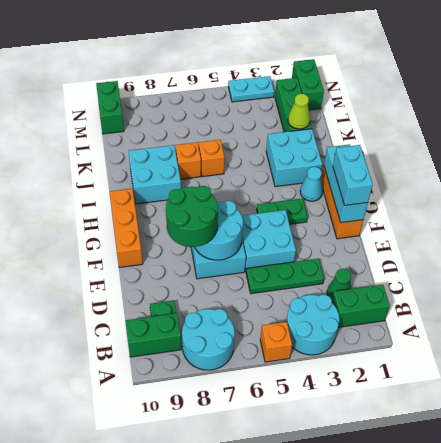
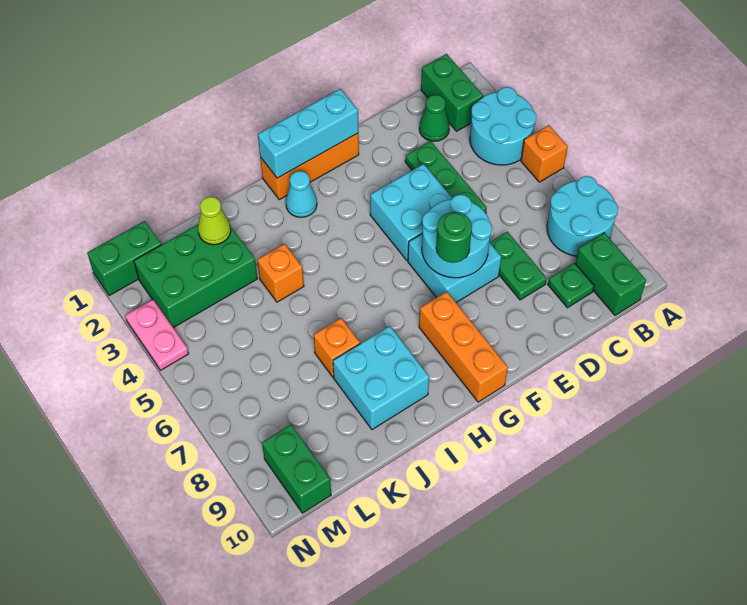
green 2x2 round brick [166,186,218,247] -> green 1x1 round brick [436,212,472,263]
cyan 1x2 brick [333,145,373,205] -> none
orange 1x3 brick [110,189,143,267] -> orange 1x3 brick turned to [419,292,508,402]
green 1x2 plate [257,198,308,224] -> green 1x2 plate moved to [490,232,547,300]
cyan 2x2 brick [266,129,322,187] -> none
orange 1x1 brick [199,140,225,177] -> orange 1x1 brick moved to [257,244,304,302]
green 1x3 brick [275,78,312,132] -> green 2x3 brick [134,225,258,328]
green 1x2 brick [96,81,124,134] -> green 1x2 brick turned to [262,425,331,513]
cyan 1x2 plate [228,76,274,102] -> pink 1x2 plate [125,299,189,370]

